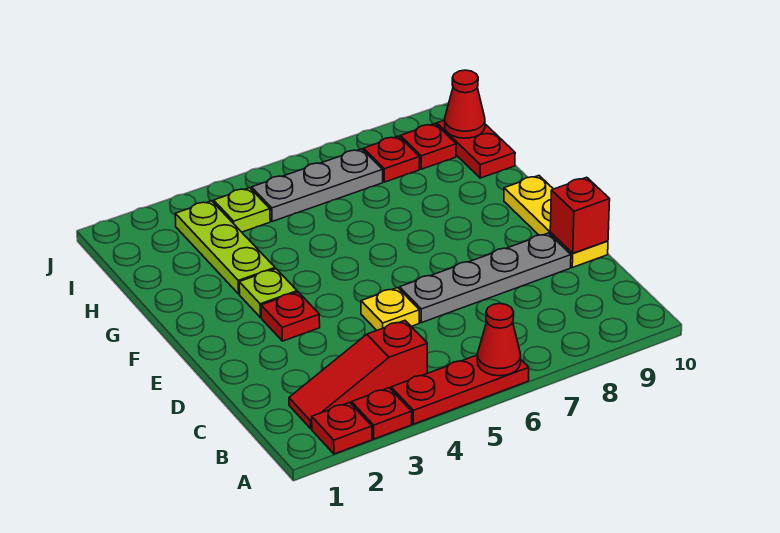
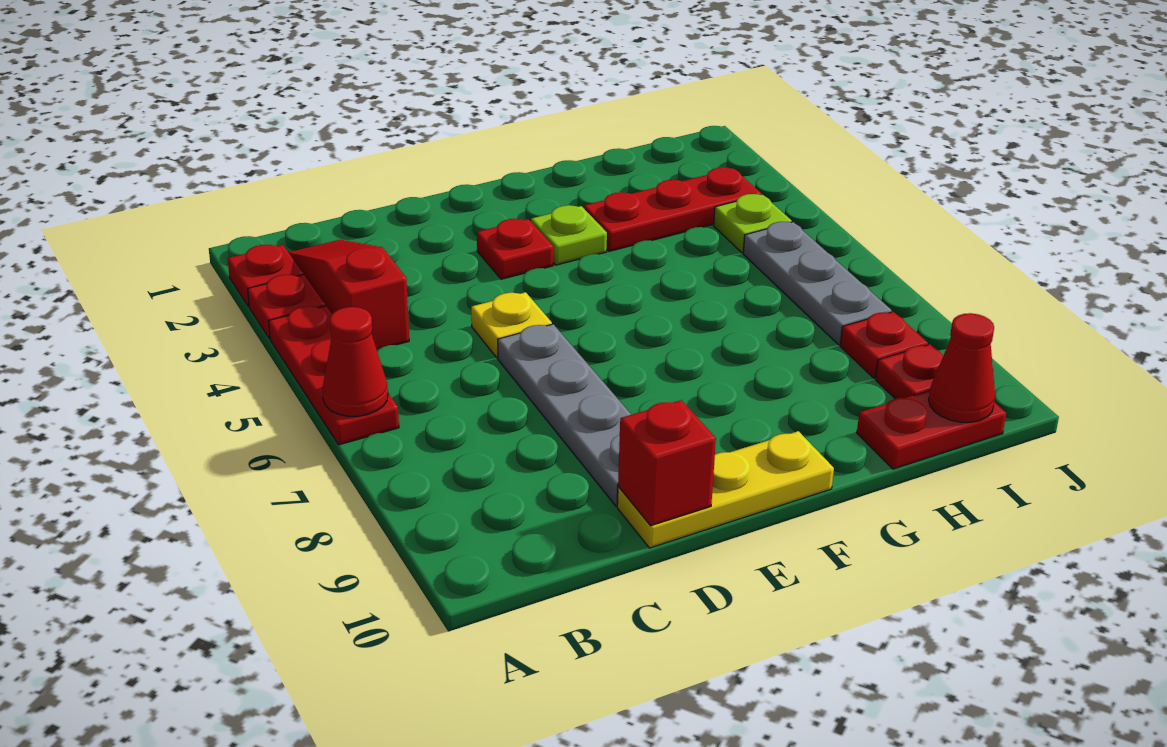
lime 1x3 plate [175,201,275,294] -> red 1x3 plate [584,167,761,251]

